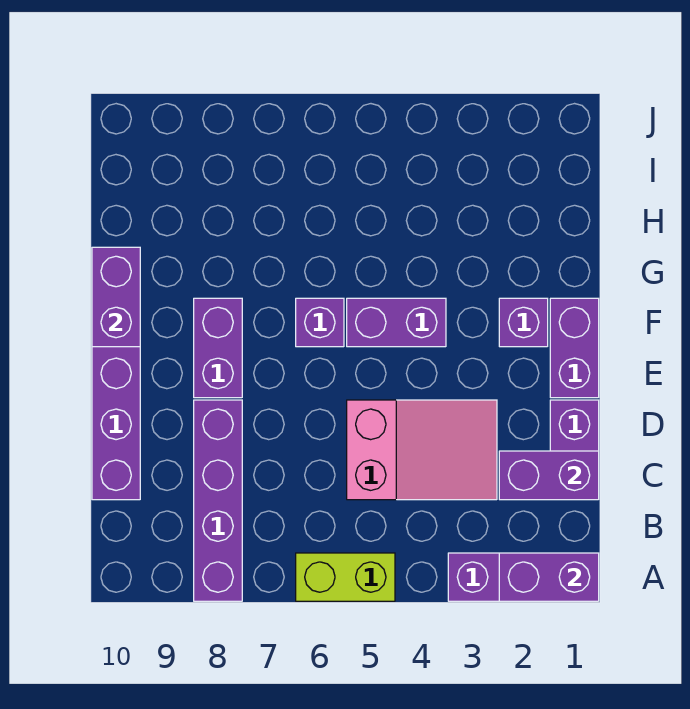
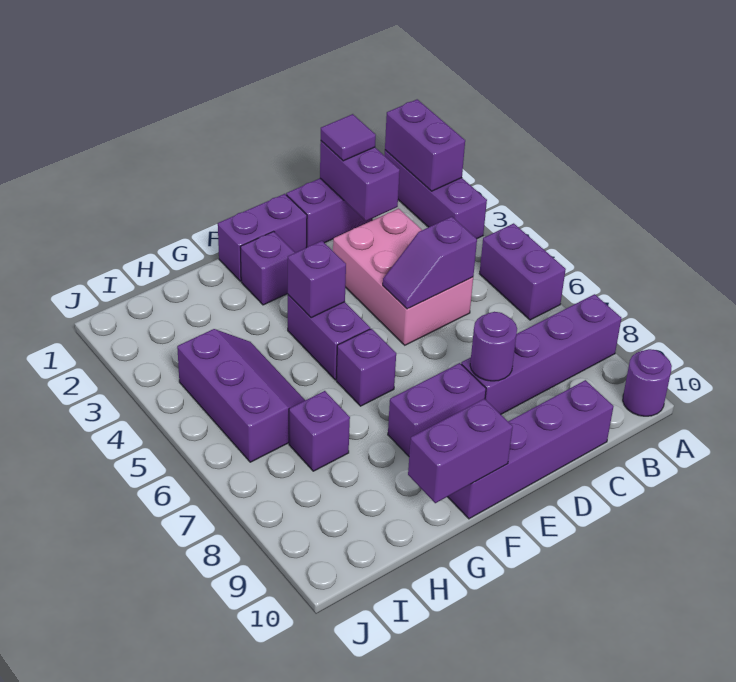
lime 1x2 brick [296,553,395,601] -> purple 1x2 brick [479,223,566,320]
none -> purple 1x1 round brick [623,349,672,416]
none -> purple 1x1 tile [321,114,376,161]
pink 2x3 slope [347,400,497,500] -> pink 2x3 brick [333,209,473,345]
none -> purple 1x2 slope [383,217,477,309]
none -> purple 1x1 round brick [470,312,517,381]
none -> purple 1x1 brick [288,241,346,318]
none -> purple 2x3 slope [177,329,305,462]
none -> purple 1x1 brick [289,391,350,471]

